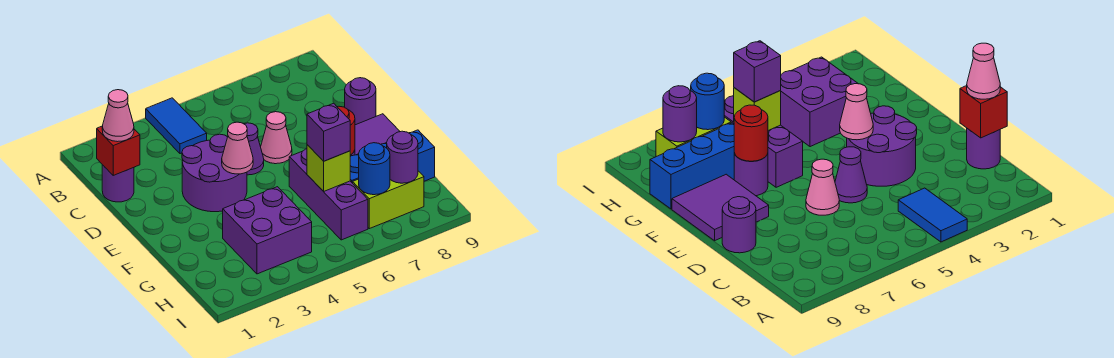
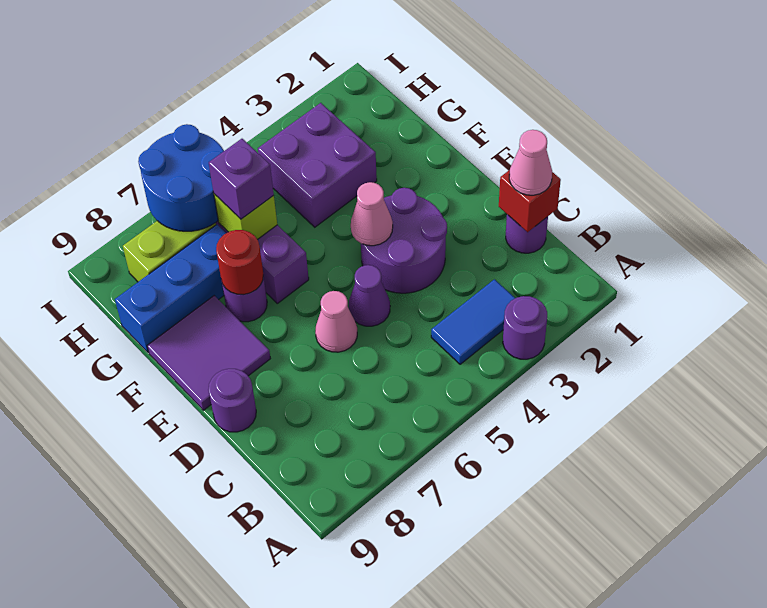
blue 1x2 tile [146,98,207,154] -> blue 1x2 tile turned to [431,279,515,364]
blue 1x1 round brick [359,143,390,195] -> blue 2x2 round brick [138,124,224,231]
purple 1x1 round brick [387,131,418,183] -> purple 1x1 round brick moved to [503,296,547,359]

